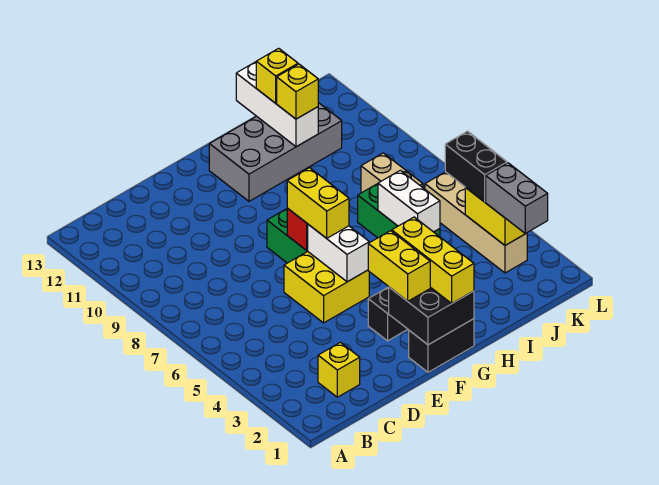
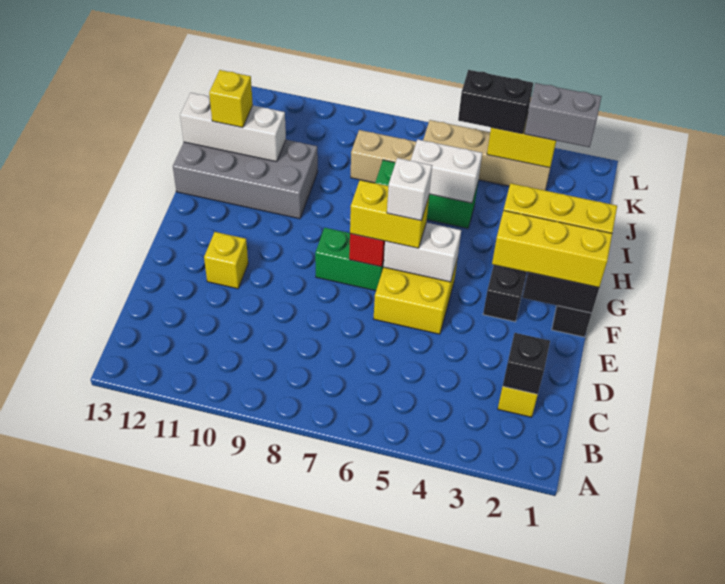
none -> black 1x1 brick [503,333,550,395]
yellow 1x2 brick [368,231,430,301] -> yellow 1x3 brick [492,210,612,287]
none -> white 1x1 brick [387,158,432,221]
grey 2x4 brick [209,103,342,201] -> grey 2x4 brick turned to [173,140,318,219]
yellow 1x1 brick [277,64,318,119] -> yellow 1x1 brick moved to [204,232,248,289]

